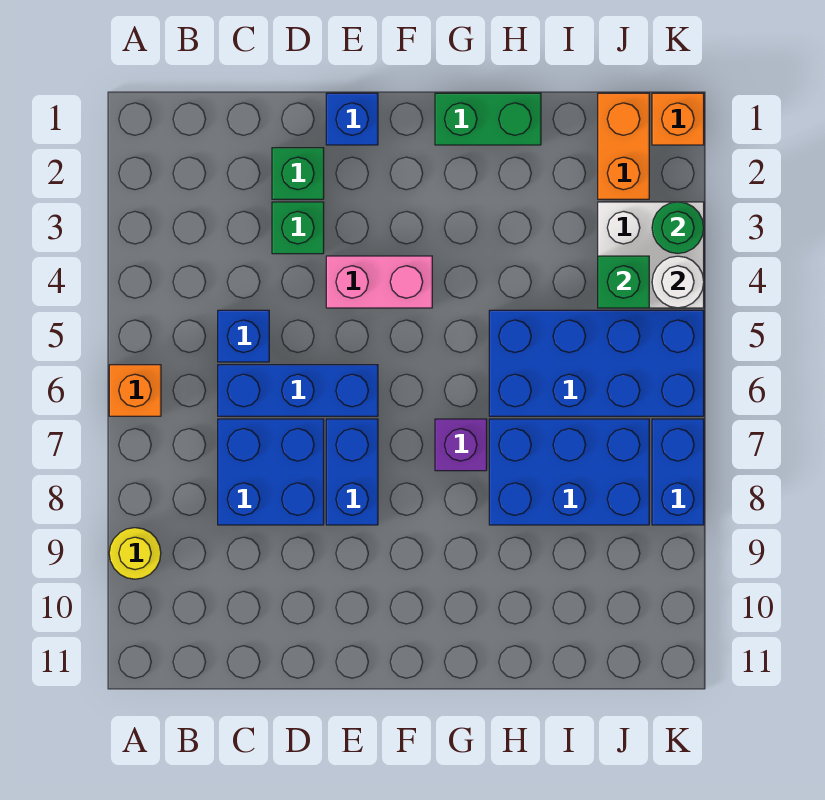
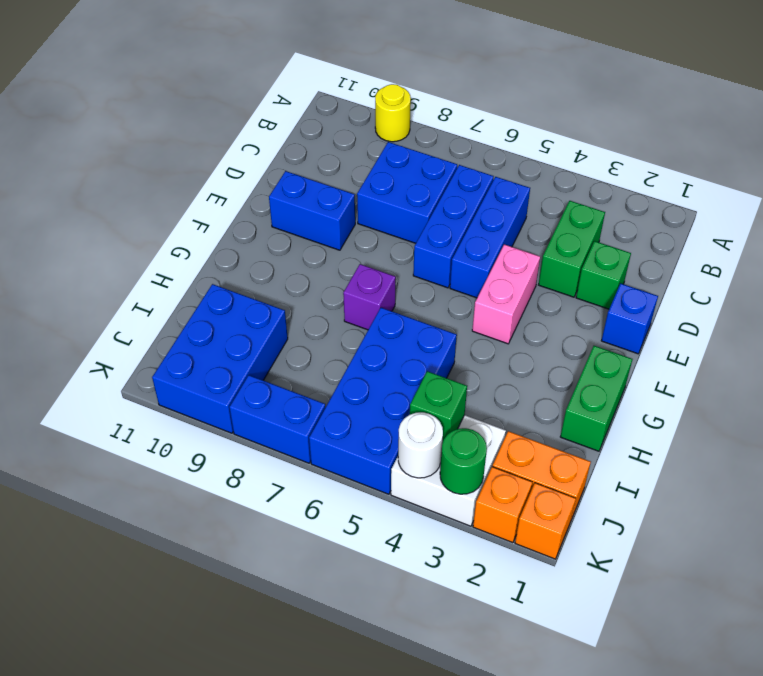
orange 1x1 brick [109,365,161,416] -> orange 1x1 brick moved to [473,467,532,543]
blue 1x1 brick [218,310,269,362] -> blue 1x3 brick [450,177,530,298]
green 1x1 brick [272,202,324,254] -> green 1x2 brick [539,201,605,297]
blue 1x2 brick [326,419,378,525] -> blue 1x2 brick moved to [269,171,355,250]
blue 2x3 brick [489,419,649,525] -> blue 2x3 brick moved to [152,284,288,433]

